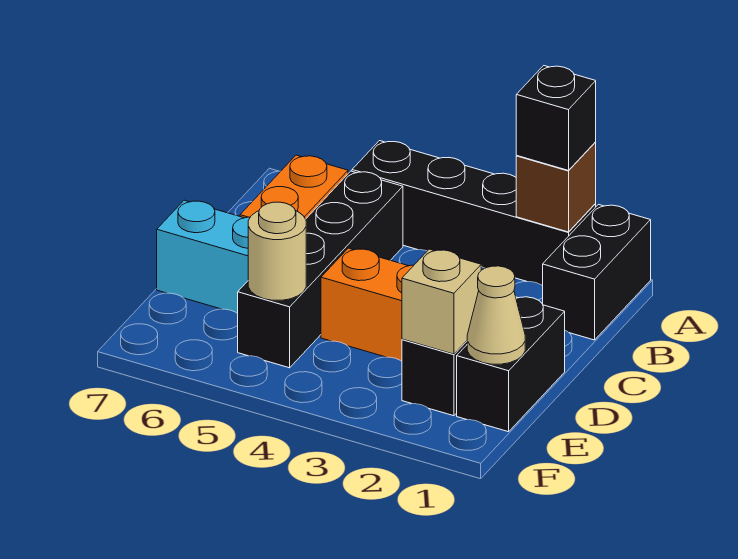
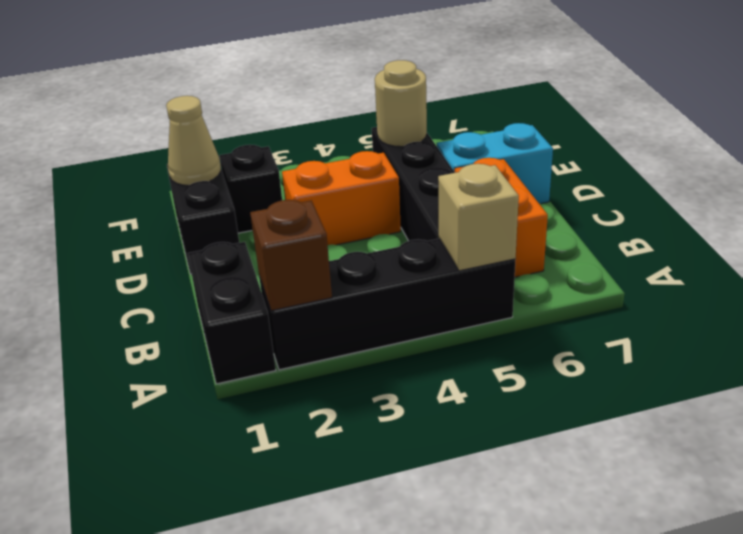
black 1x1 brick [516,66,596,170] -> none
tan 1x1 brick [402,249,481,354] -> tan 1x1 brick moved to [438,164,519,271]

